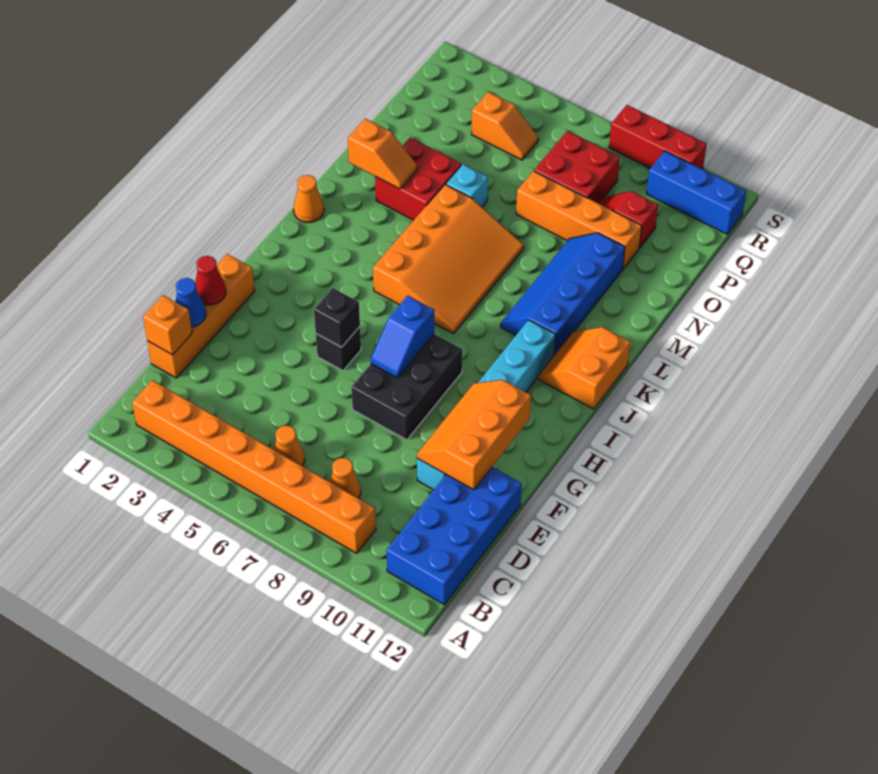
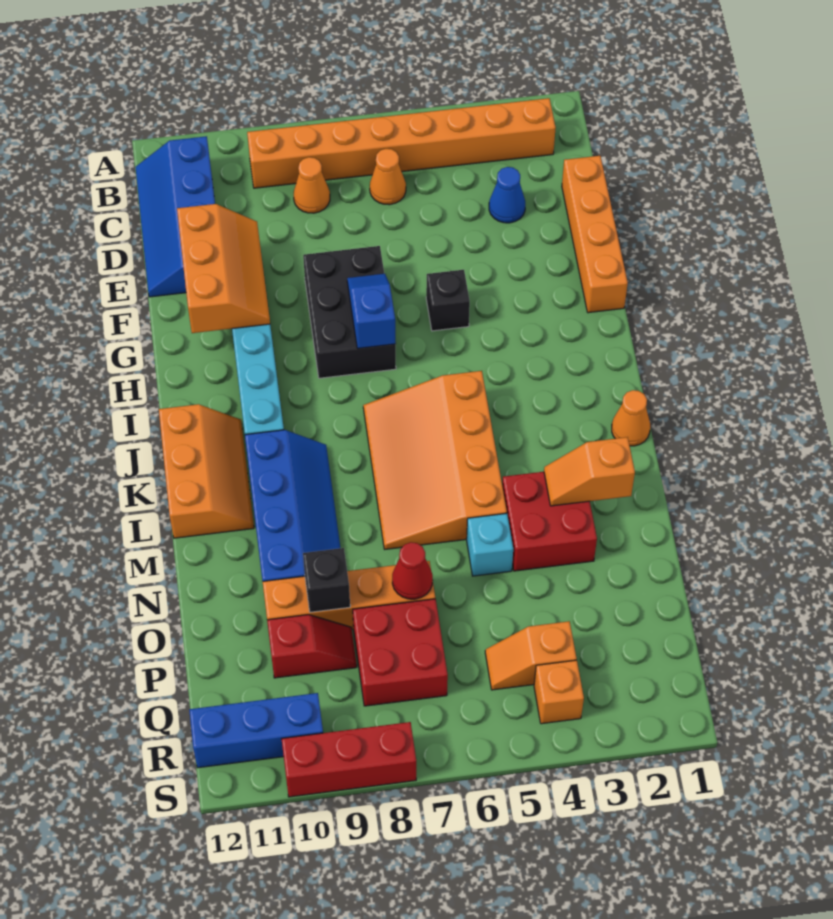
blue 2x4 brick [386,467,522,605] -> blue 2x4 slope [136,136,215,297]
orange 1x1 brick [143,295,192,355] -> orange 1x1 brick moved to [534,660,584,724]
blue 1x1 cone [175,278,206,327] -> blue 1x1 cone moved to [489,167,525,223]
red 1x1 cone [195,256,226,305] -> red 1x1 cone moved to [392,542,433,599]
black 1x1 brick [314,288,360,347] -> black 1x1 brick moved to [303,548,350,612]
orange 2x2 slope [538,327,630,409] -> orange 2x3 slope [159,404,254,538]

